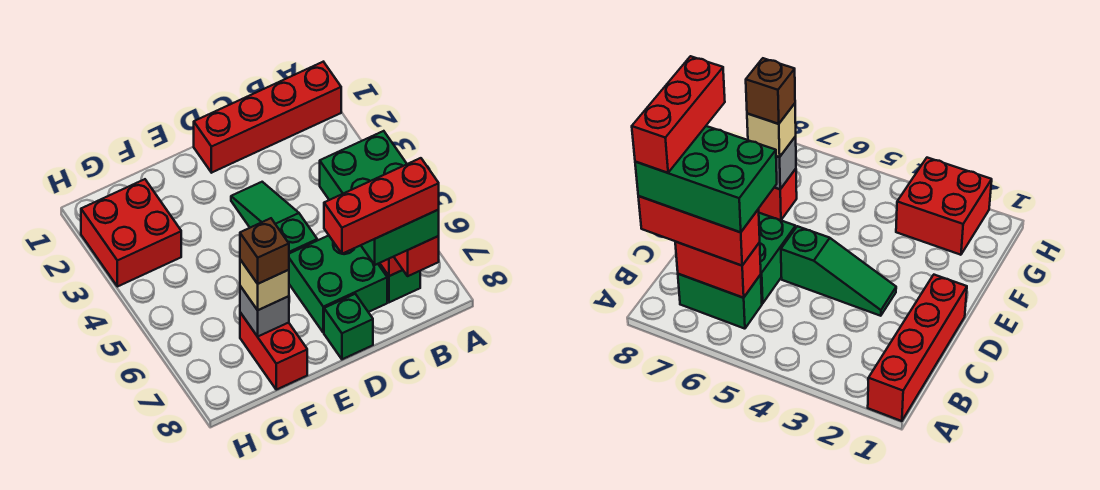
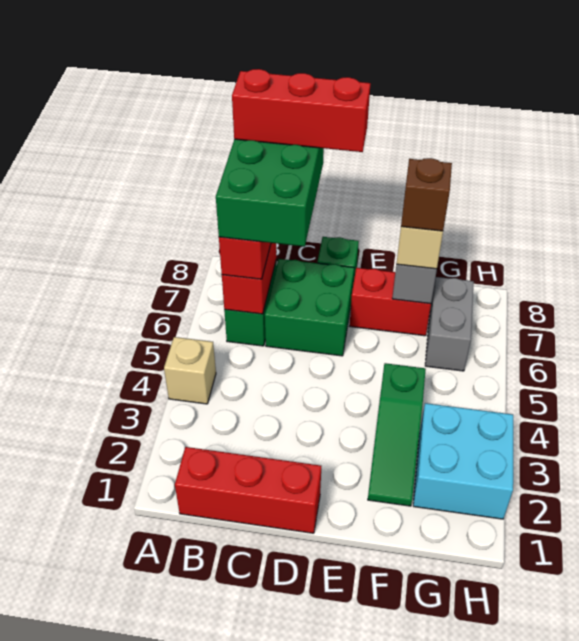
red 1x4 brick [194,62,341,173] -> red 1x3 brick [175,447,321,533]
none -> tan 1x1 brick [164,337,216,404]
green 1x3 slope [231,182,317,254] -> green 1x3 slope moved to [368,363,426,506]
red 1x2 brick [240,312,307,390] -> red 1x2 brick turned to [350,268,431,336]
red 2x2 brick [81,179,181,287] -> cyan 2x2 brick [413,403,513,519]
none -> grey 1x2 brick [425,277,474,371]

